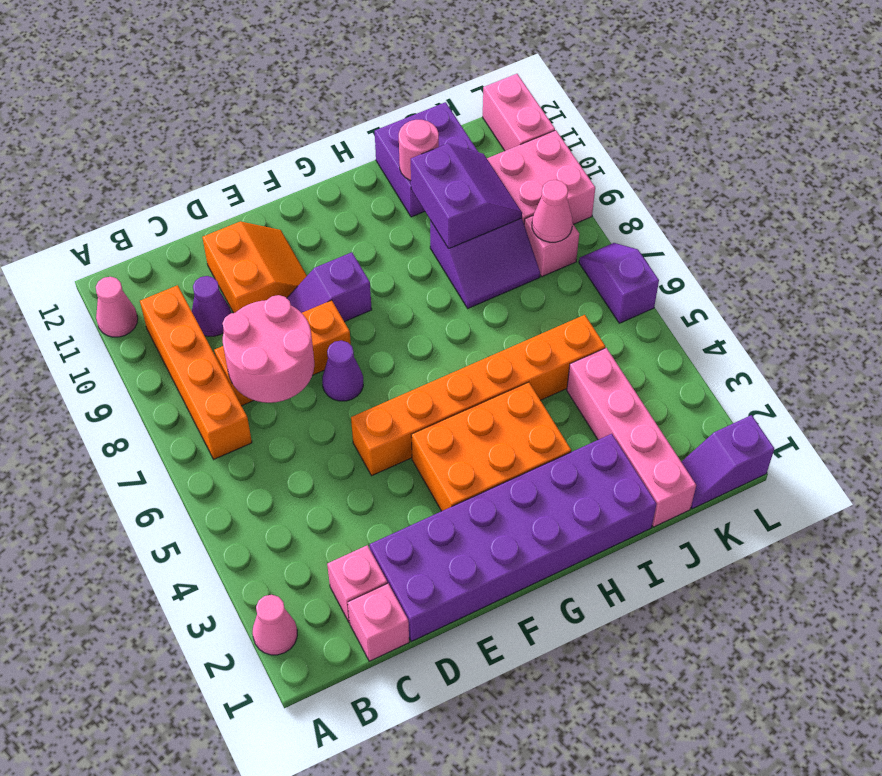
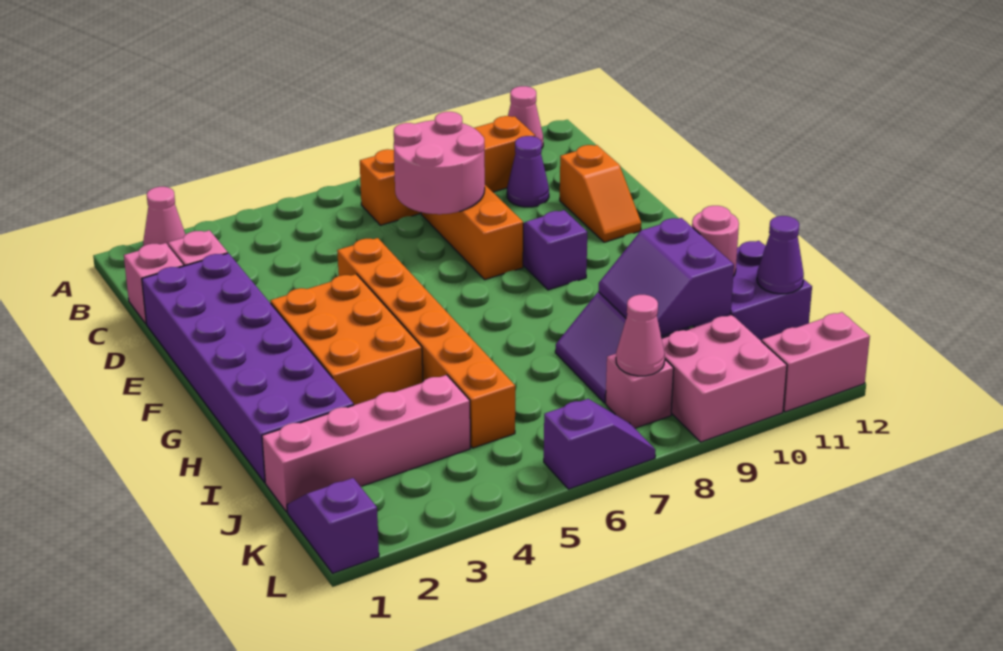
orange 2x2 slope [202,222,307,313] -> orange 1x2 slope [560,145,641,242]
purple 1x1 cone [322,341,363,401] -> purple 1x1 cone moved to [757,216,804,294]
purple 2x2 slope [411,144,522,249] -> purple 2x2 slope turned to [598,218,734,336]

